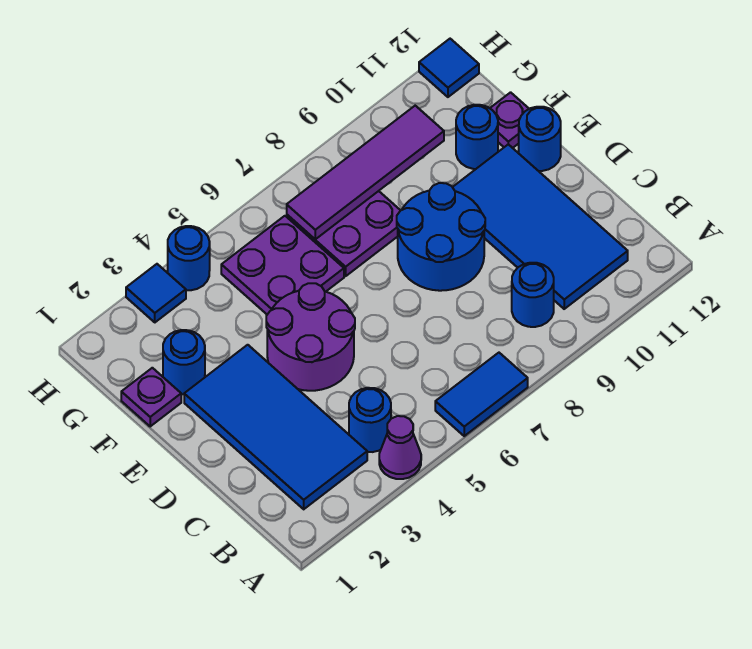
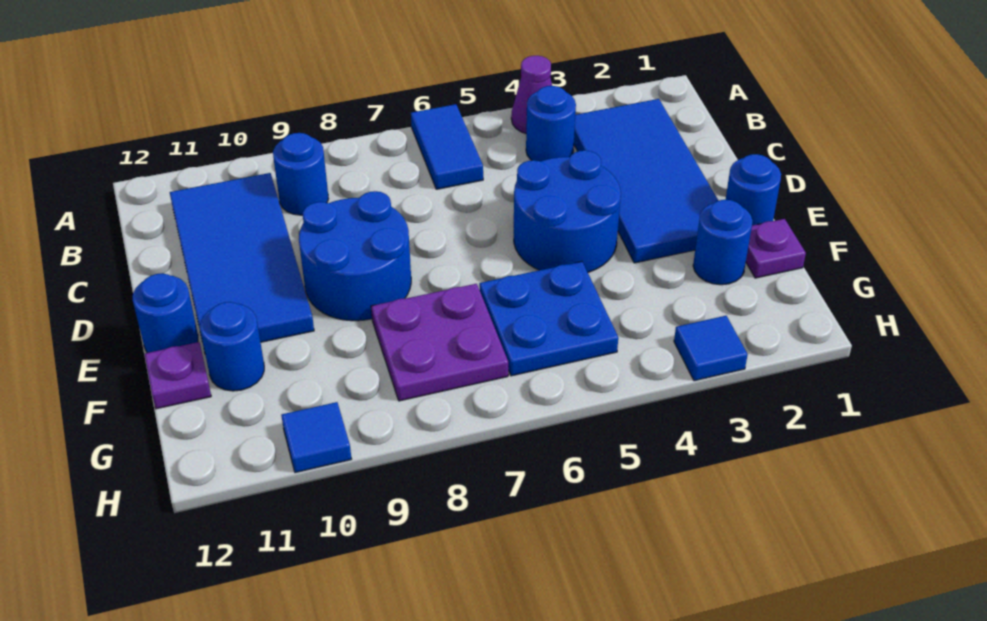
blue 1x2 tile [435,353,528,436] -> blue 1x2 tile turned to [411,104,483,189]
purple 2x2 round brick [266,283,355,391] -> blue 2x2 round brick [514,150,621,272]
purple 2x2 plate [221,216,344,314] -> blue 2x2 plate [479,261,618,376]
purple 1x4 tile [287,106,444,239] -> none
blue 1x1 round brick [168,226,210,290] -> blue 1x1 round brick moved to [726,154,781,225]
blue 1x1 tile [419,39,479,97] -> blue 1x1 tile moved to [281,402,351,473]

